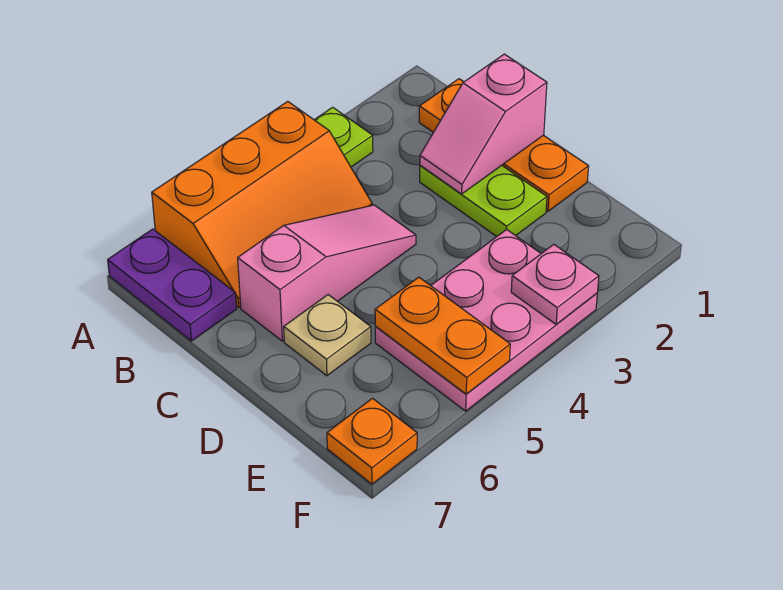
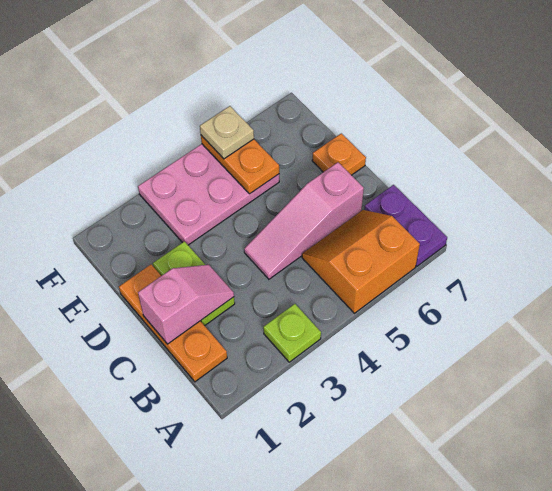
orange 2x3 slope [152,101,372,307] -> orange 2x2 slope [302,210,420,313]
tan 1x1 plate [284,295,371,376] -> tan 1x1 plate moved to [200,106,254,159]
pink 1x1 plate [511,244,599,324] -> none
orange 1x1 plate [327,398,417,484] -> orange 1x1 plate moved to [312,133,366,175]

